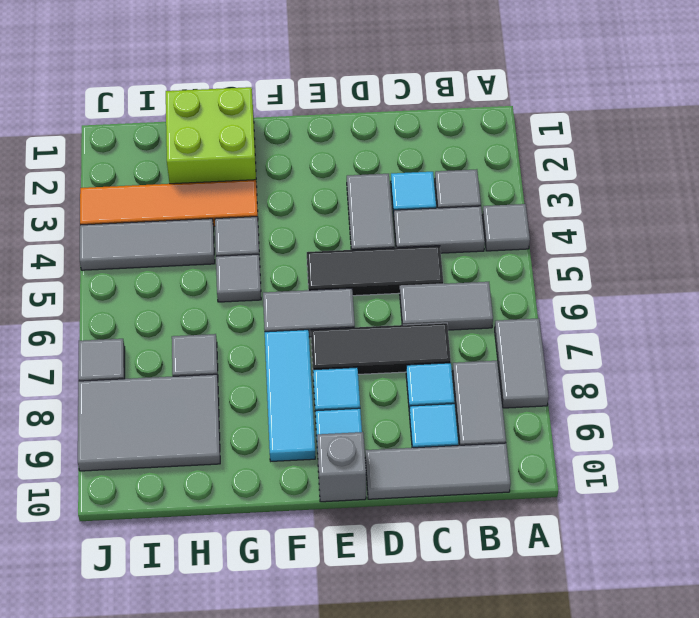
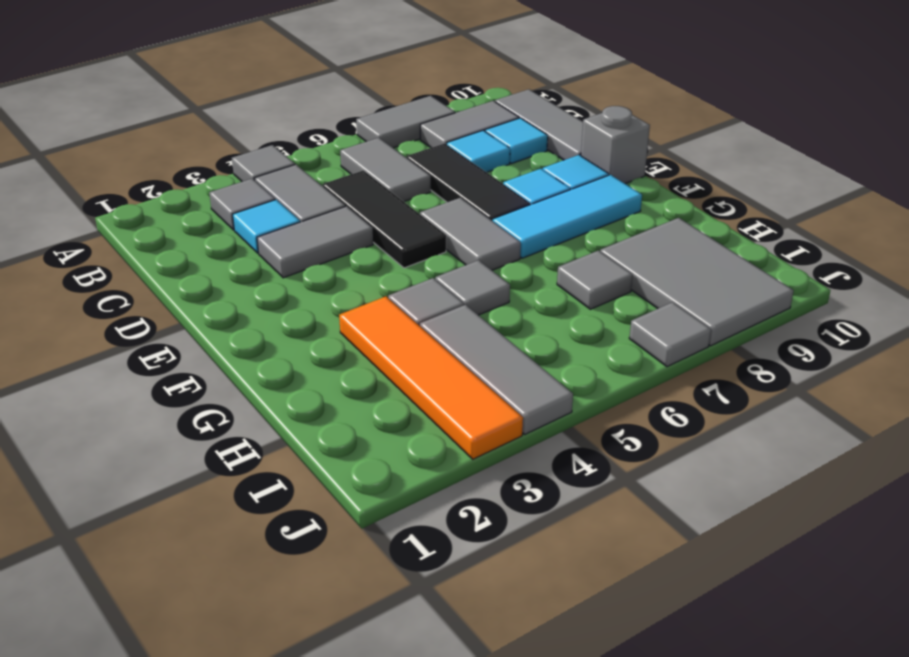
lime 2x2 brick [166,87,256,184] -> none

